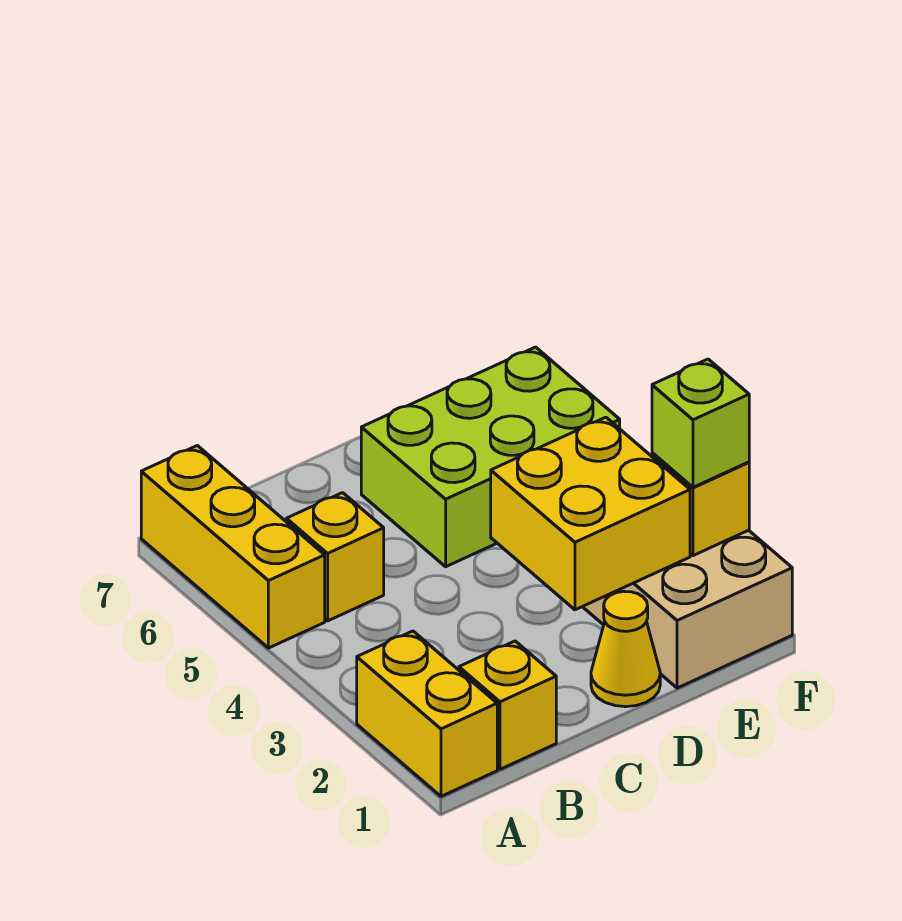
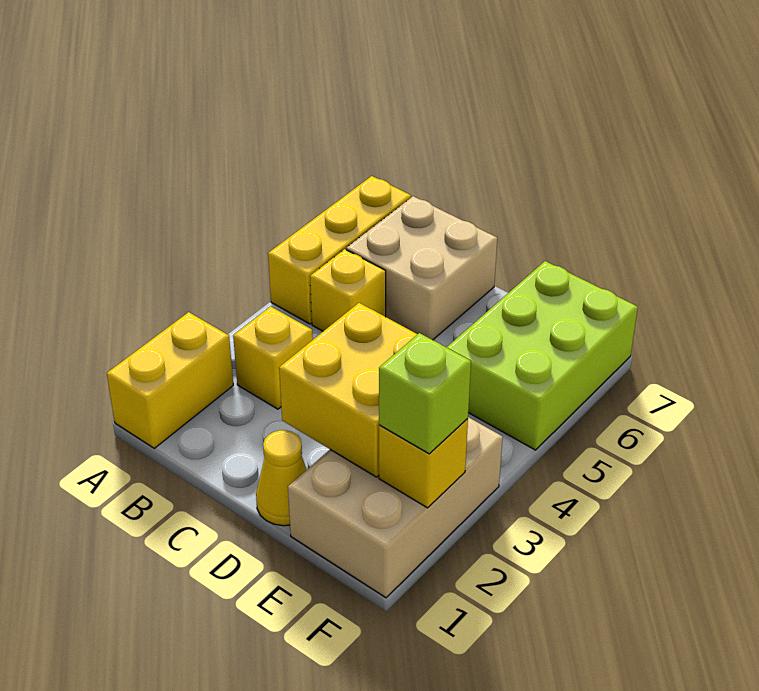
yellow 1x1 brick [459,641,556,769] -> yellow 1x1 brick moved to [233,306,313,409]
none -> tan 2x2 brick [346,196,497,340]
lime 2x3 brick [361,347,620,567] -> lime 2x3 brick turned to [447,261,638,450]

